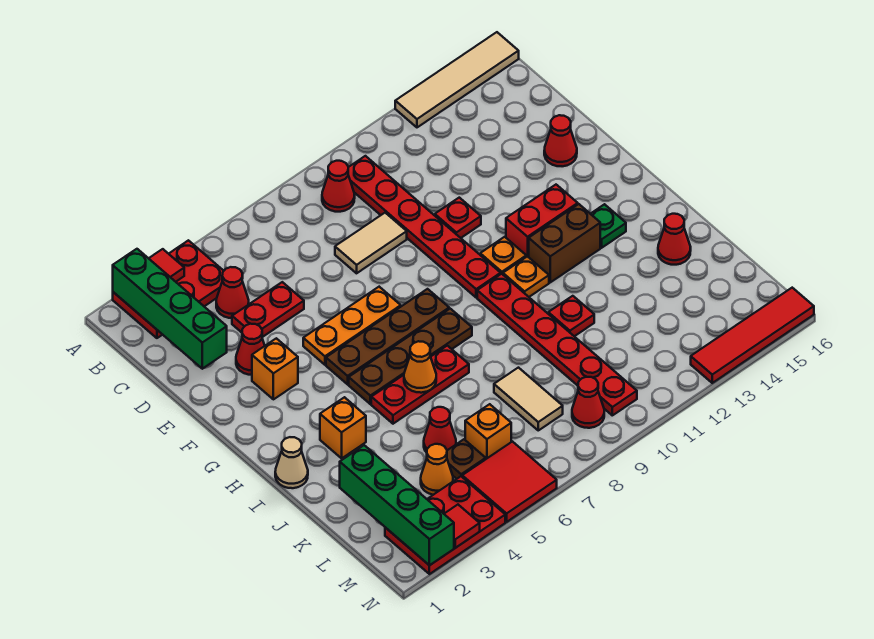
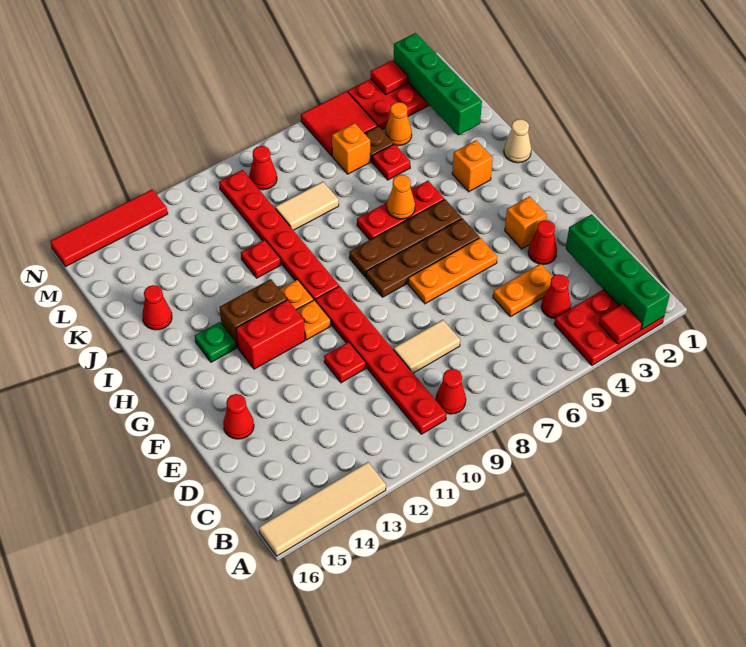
red 1x2 plate [232,282,304,337] -> orange 1x2 plate [493,264,553,317]
red 1x1 cone [424,407,456,453] -> red 1x1 plate [372,144,410,180]
tan 1x2 tile [494,368,563,430] -> tan 1x2 tile turned to [275,182,339,230]

